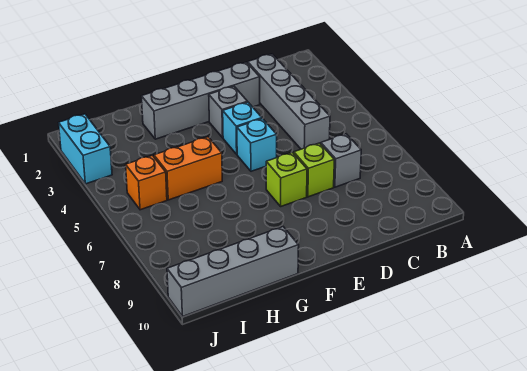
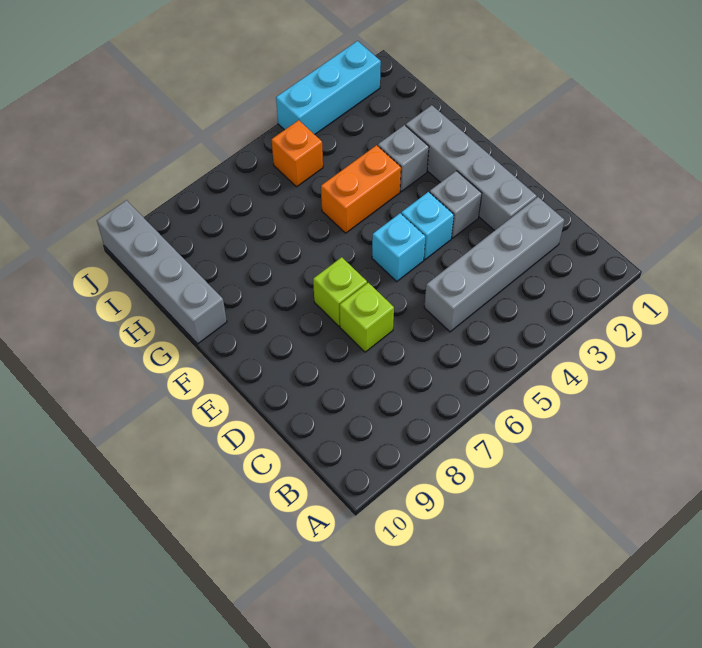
grey 1x1 brick [321,134,361,187] -> grey 1x1 brick moved to [378,125,429,192]
orange 1x2 brick [154,137,222,200] -> orange 1x2 brick turned to [321,145,401,233]
cyan 1x2 brick [59,114,112,184] -> cyan 1x3 brick [276,41,381,134]

